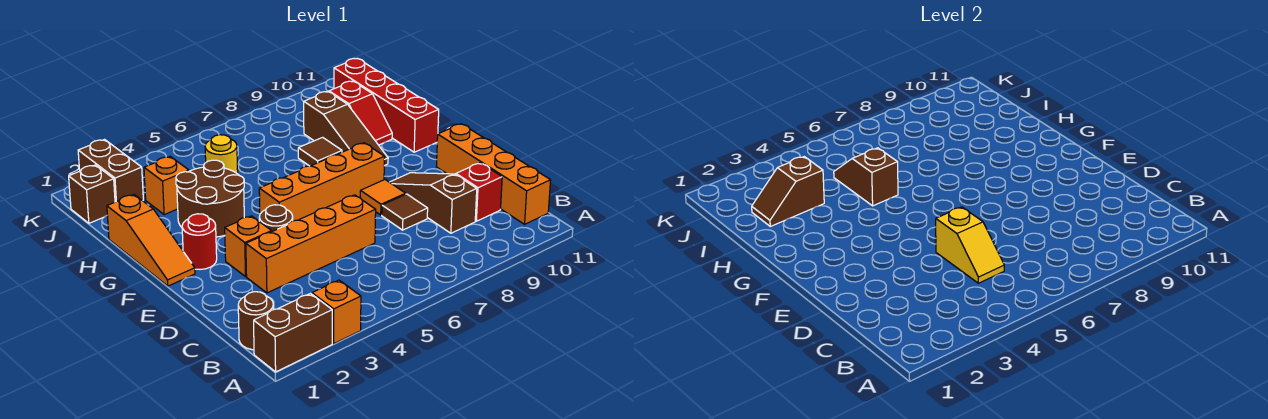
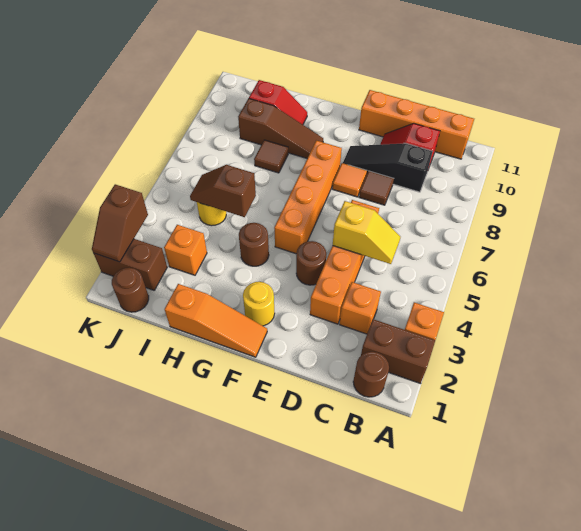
brown 1x2 brick [254,294,332,372] -> brown 1x2 brick turned to [361,319,435,384]
brown 1x3 slope [390,173,477,233] -> black 1x3 slope [343,143,433,192]
orange 1x1 brick [225,216,272,277] -> orange 1x1 brick moved to [340,282,381,334]
red 1x1 round brick [182,214,217,269] -> yellow 1x1 round brick [243,282,275,326]
brown 2x2 round brick [176,160,244,237] -> brown 1x1 round brick [239,223,269,266]
red 1x4 brick [334,59,439,152] -> none
brown 1x2 slope [752,157,824,226] -> brown 1x2 slope moved to [92,184,148,262]
brown 1x1 brick [69,165,115,223] -> brown 1x1 round brick [112,268,149,312]

